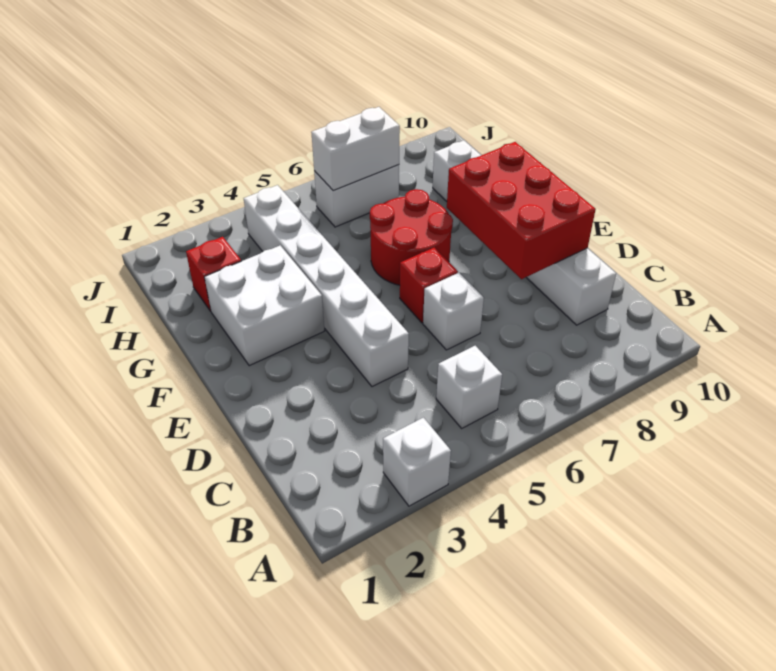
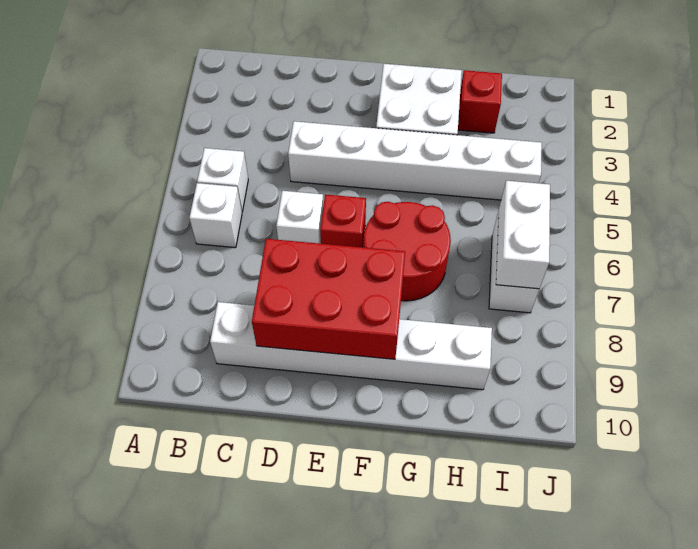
white 1x1 brick [383,418,451,506] -> white 1x1 brick moved to [189,183,242,248]

